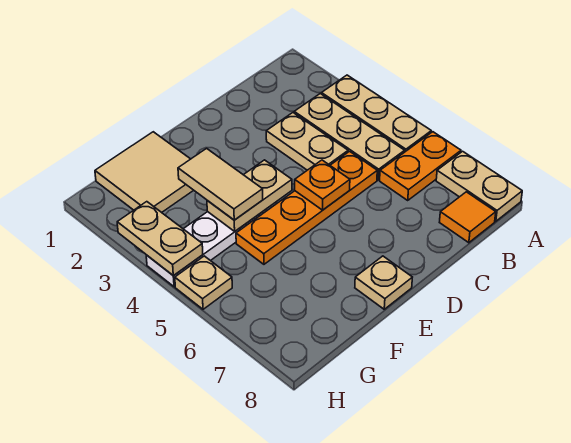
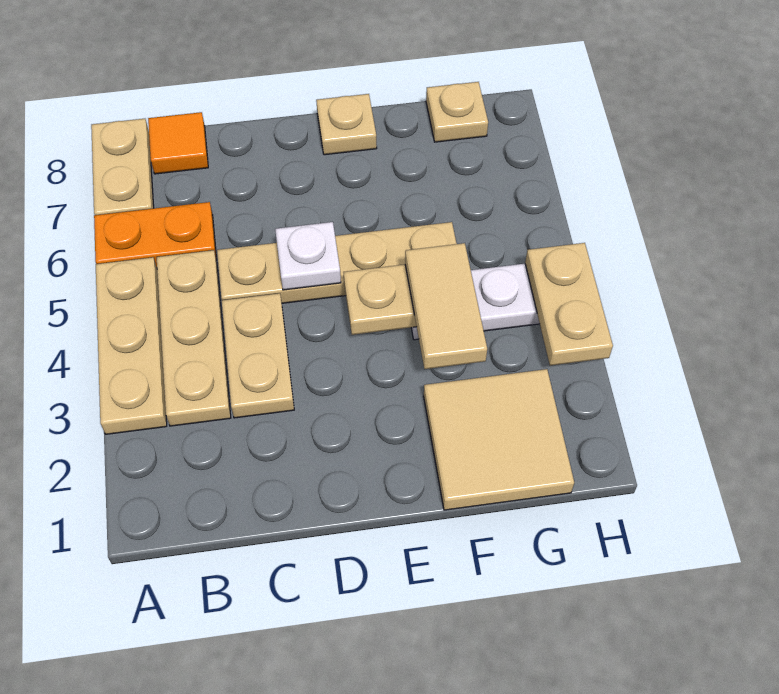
orange 1x4 plate [236,151,377,264] -> tan 1x4 plate [217,222,457,303]
orange 1x1 plate [295,160,350,210] -> white 1x1 plate [275,222,341,290]
tan 1x1 plate [175,256,232,309] -> tan 1x1 plate moved to [426,82,488,142]

